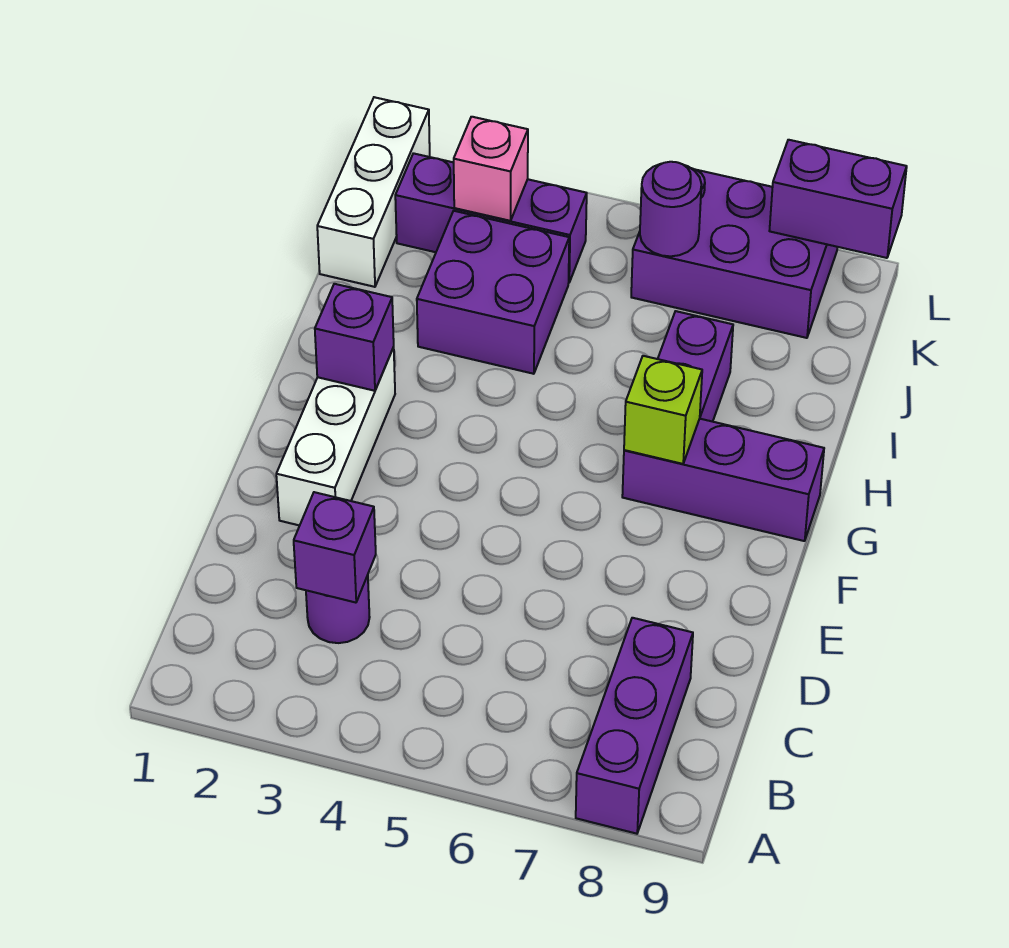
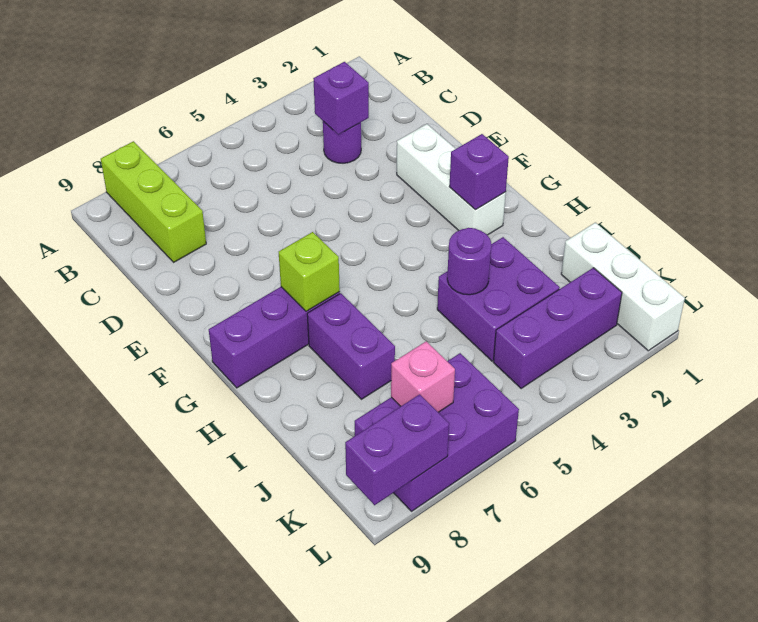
purple 1x3 brick [576,618,693,834] -> lime 1x3 brick [101,141,206,262]
pink 1x1 brick [454,117,528,221] -> pink 1x1 brick moved to [391,341,455,412]
purple 1x1 round brick [640,162,702,256] -> purple 1x1 round brick moved to [447,228,491,295]

